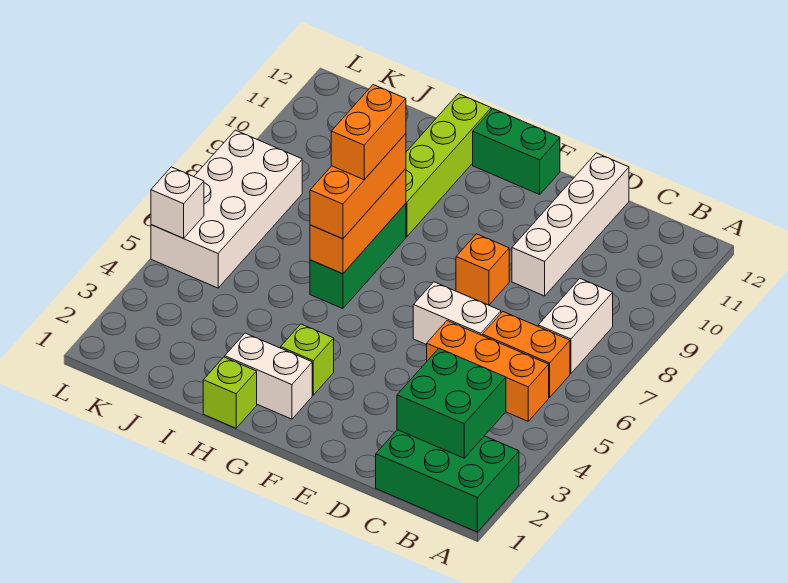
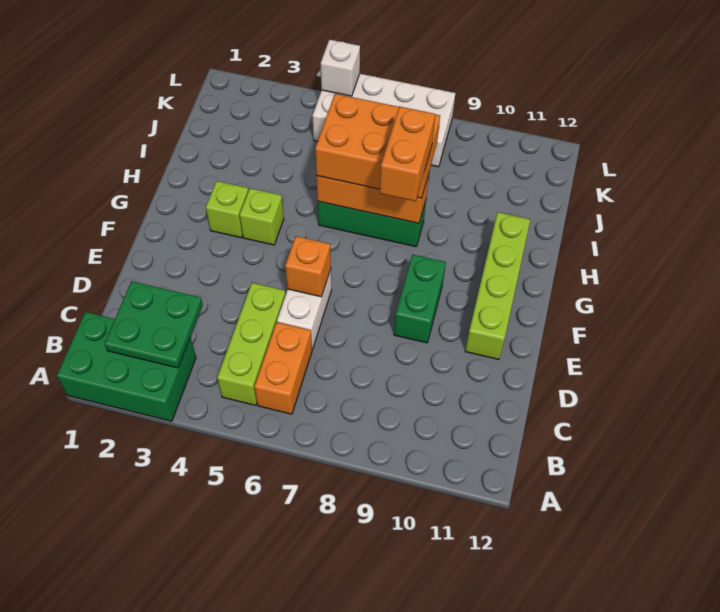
green 2x3 brick [376,430,519,532] -> green 2x3 brick turned to [57,312,196,421]
green 2x2 brick [397,348,506,458] -> green 2x2 plate [104,281,203,368]
orange 1x3 brick [427,321,549,421] -> lime 1x3 brick [217,283,286,405]
white 1x2 brick [538,279,613,374] -> none
white 1x4 brick [512,153,629,296] -> none
orange 1x1 brick [456,234,509,305] -> orange 1x1 brick moved to [285,236,331,297]
green 1x2 brick [473,109,560,194] -> green 1x2 brick moved to [394,255,446,343]
white 1x2 brick [225,333,312,419] -> none
lime 1x1 brick [203,357,257,428] -> lime 1x1 brick moved to [240,188,284,245]
orange 1x3 brick [310,134,406,239] -> orange 2x3 brick [315,94,440,198]
orange 1x2 brick [331,85,406,180] -> orange 1x2 brick turned to [380,106,435,201]
lime 1x4 brick [406,94,491,237] -> lime 1x4 brick turned to [465,212,530,359]

